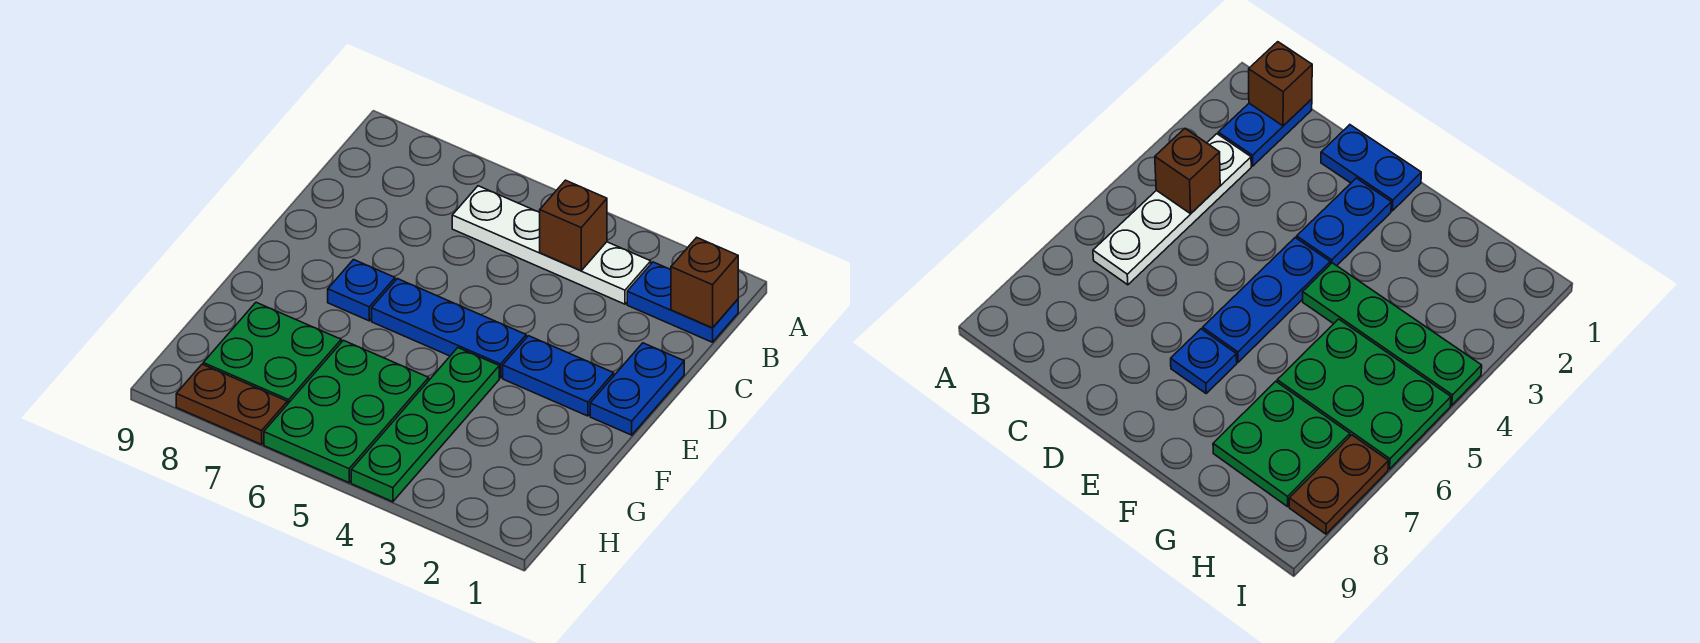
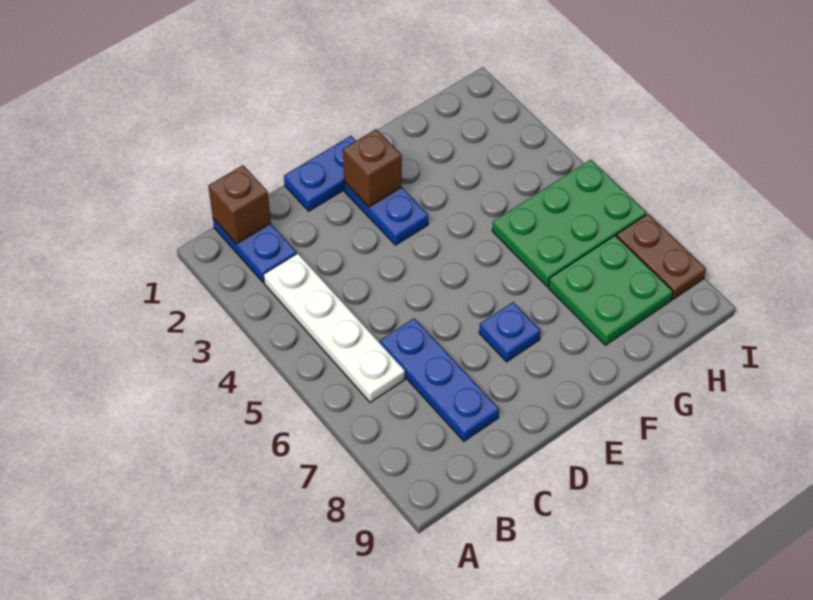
brown 1x1 brick [539,180,607,270] -> brown 1x1 brick moved to [343,129,402,207]
blue 1x3 plate [372,279,526,378] -> blue 1x3 plate moved to [380,318,499,441]
green 1x4 plate [351,348,499,502] -> none

